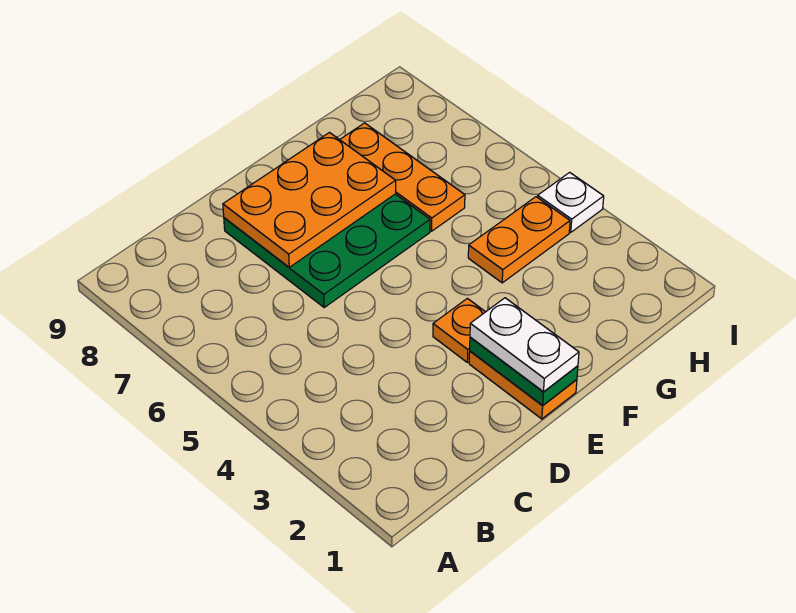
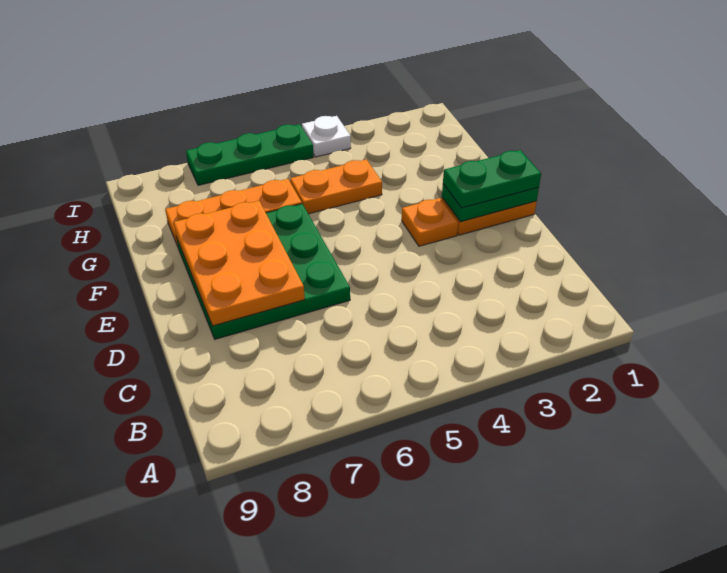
white 1x2 plate [470,298,579,392] -> green 1x2 plate [443,150,541,208]
orange 1x2 plate [468,197,570,283] -> orange 1x2 plate turned to [290,159,382,214]
none -> green 1x3 plate [186,124,313,185]

